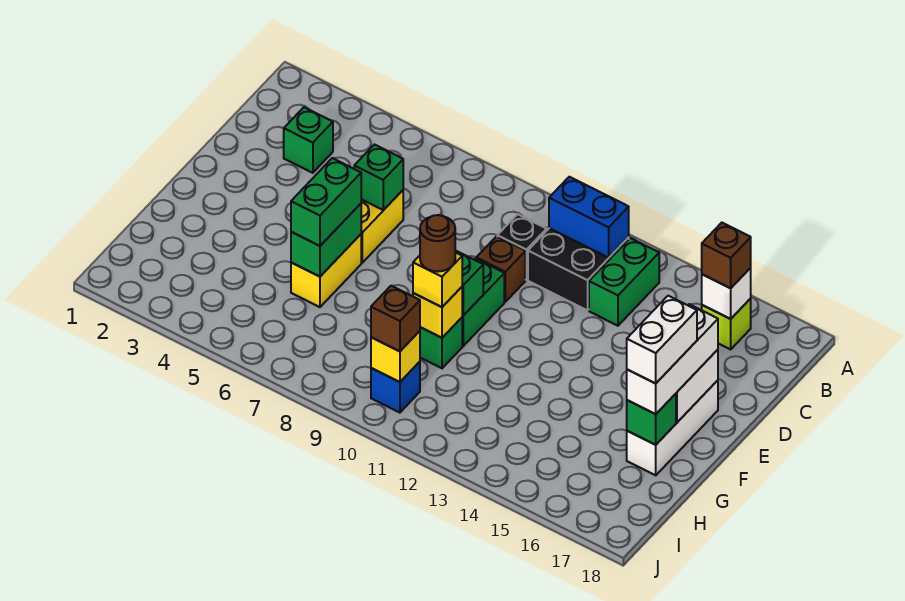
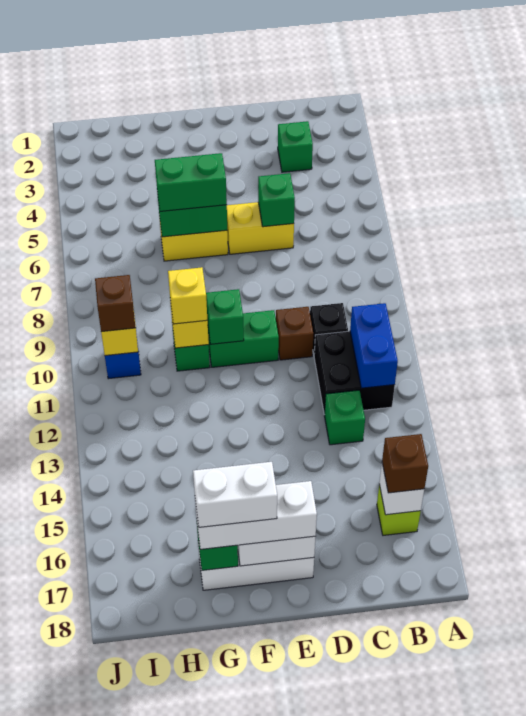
green 1x2 brick [589,238,659,326] -> green 1x1 brick [324,390,365,445]
brown 1x1 round brick [420,215,455,272] -> none

